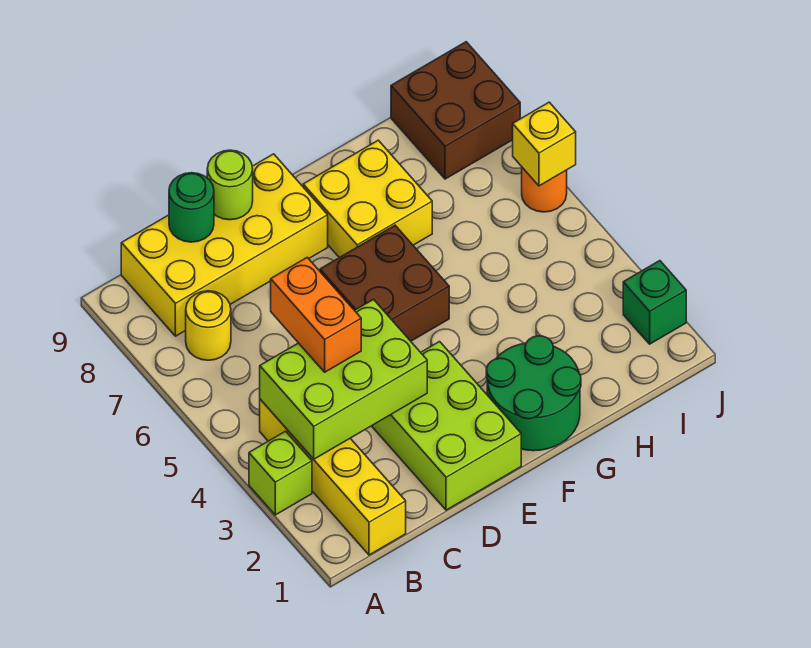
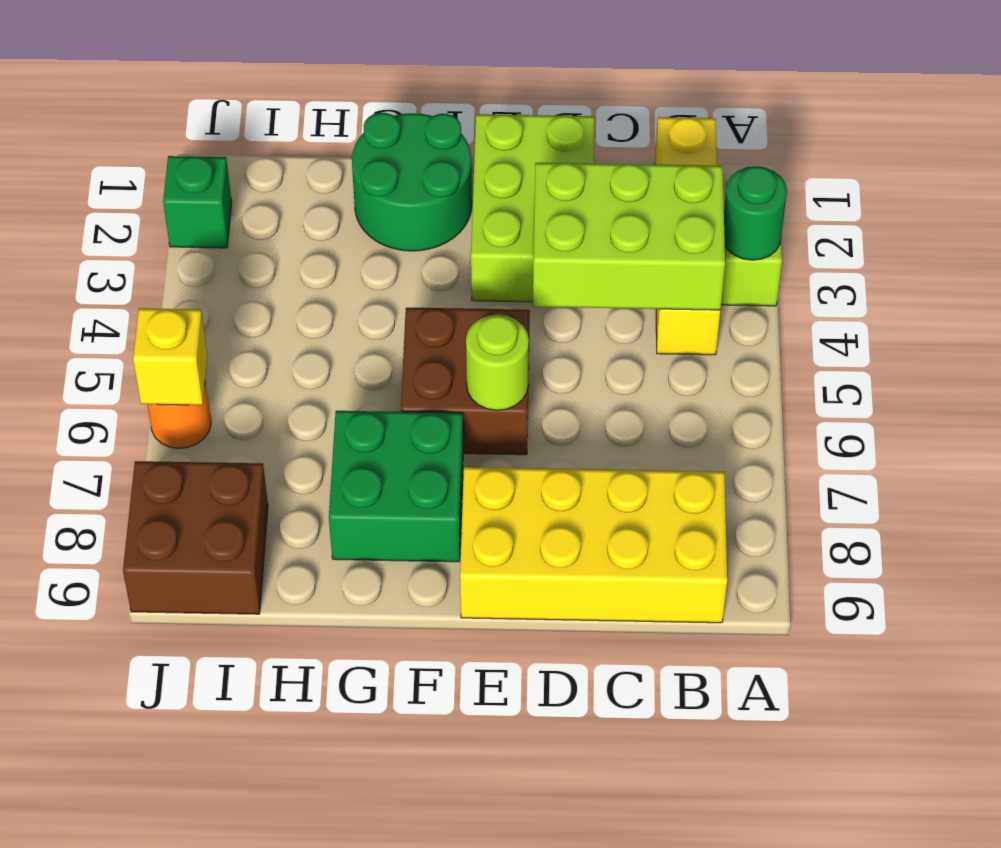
yellow 1x1 round brick [186,291,231,360] -> none
orange 1x2 brick [271,257,361,372] -> none
green 1x1 round brick [169,173,214,242] -> green 1x1 round brick moved to [724,166,787,260]
lime 1x1 round brick [207,150,253,220] -> lime 1x1 round brick moved to [466,315,529,410]
yellow 2x2 brick [303,140,432,258] -> green 2x2 brick [329,411,463,562]

